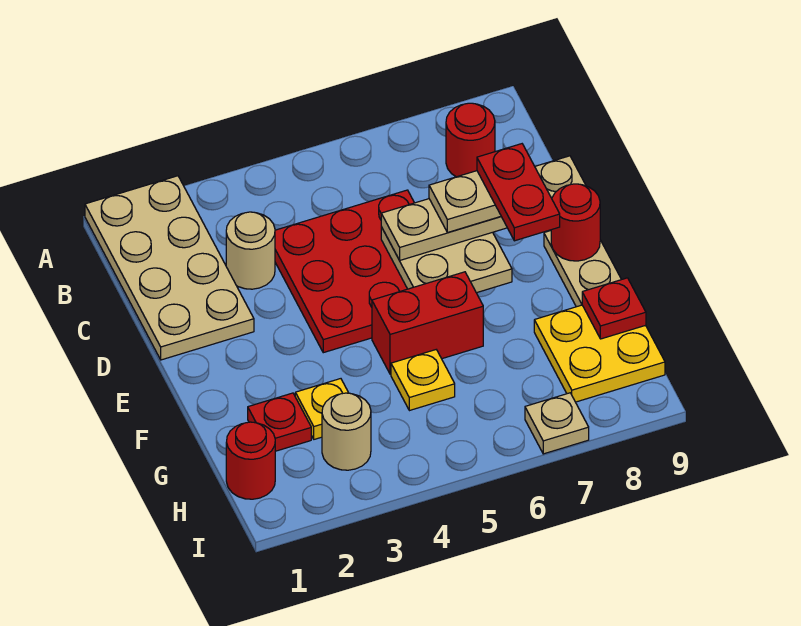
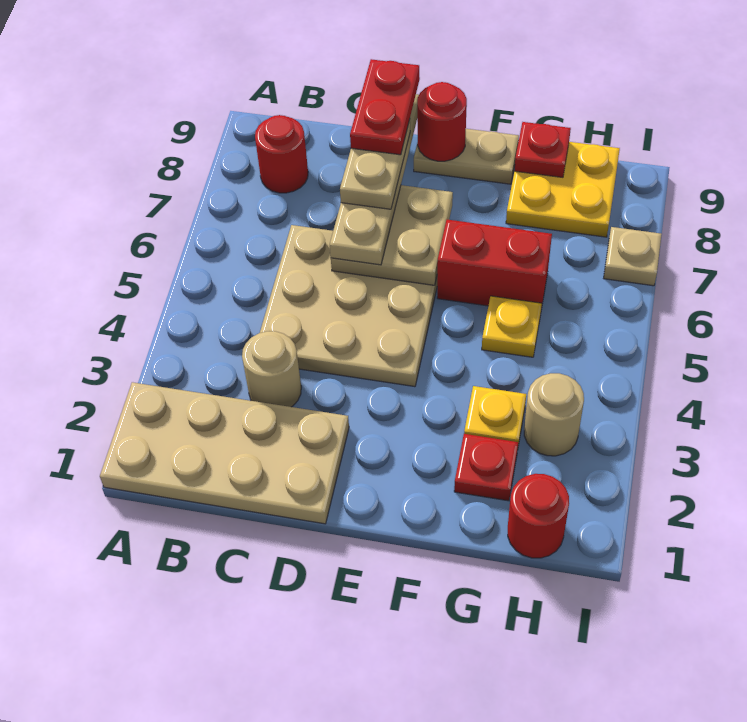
red 3x3 plate [275,190,414,353] -> tan 3x3 plate [260,225,437,387]
red 1x2 plate [477,144,560,241] -> red 1x2 plate turned to [350,59,420,155]
red 1x2 brick [372,272,483,374] -> red 1x2 brick turned to [437,219,552,309]

